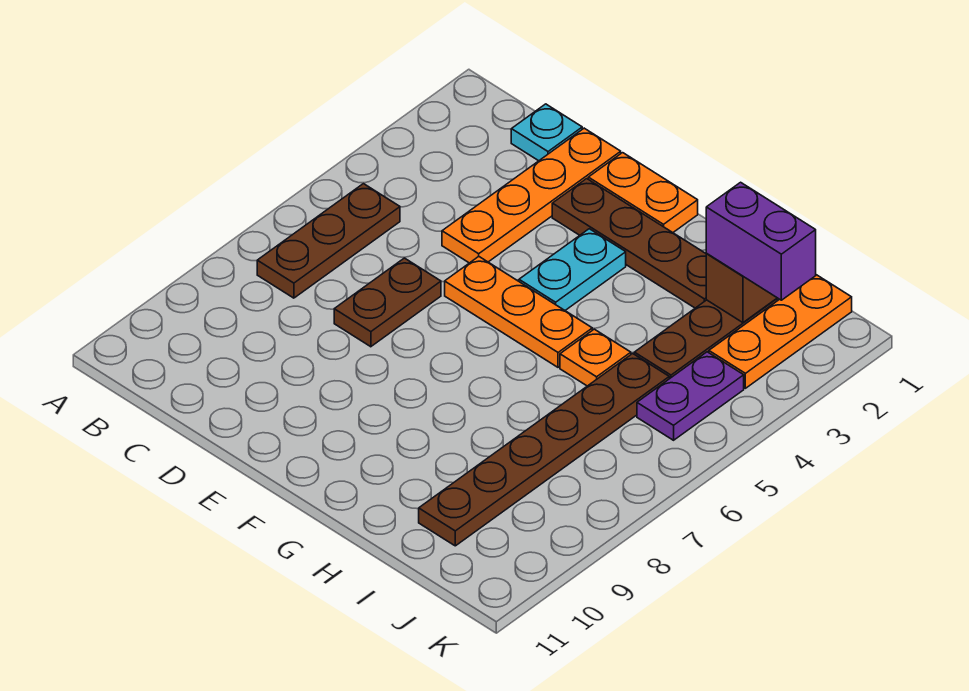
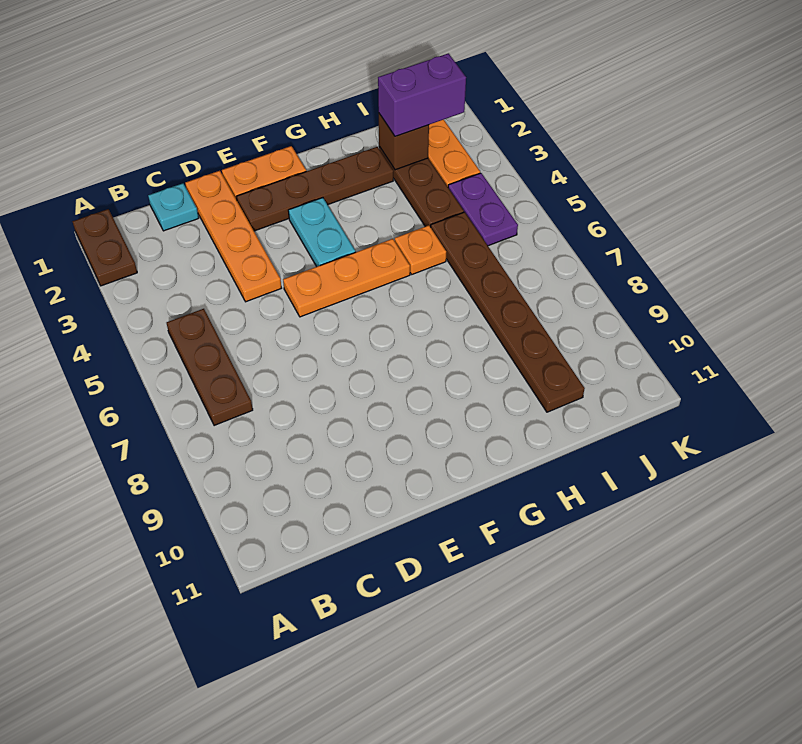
brown 1x2 plate [334,258,441,347] -> brown 1x2 plate moved to [72,209,137,286]

